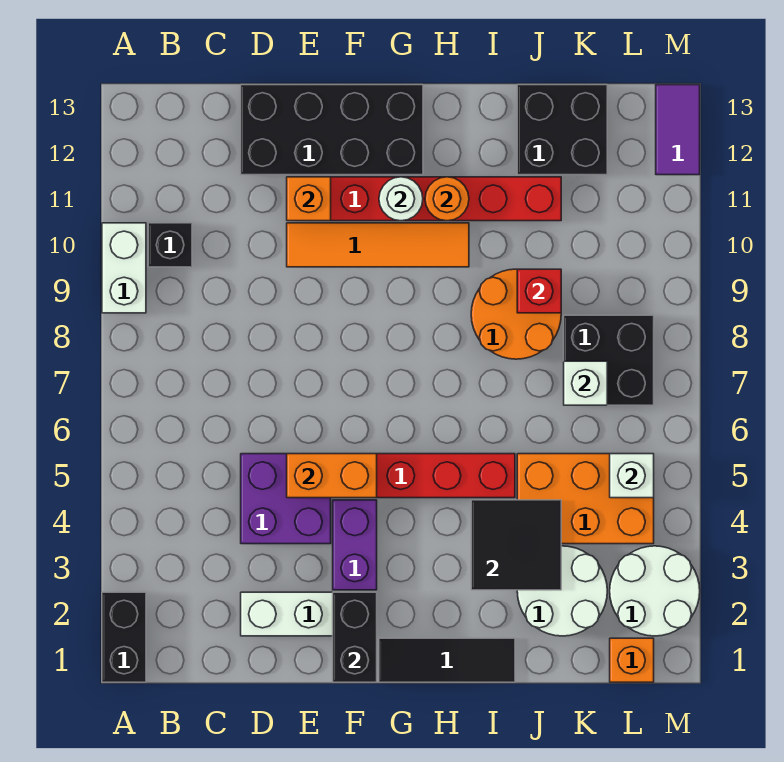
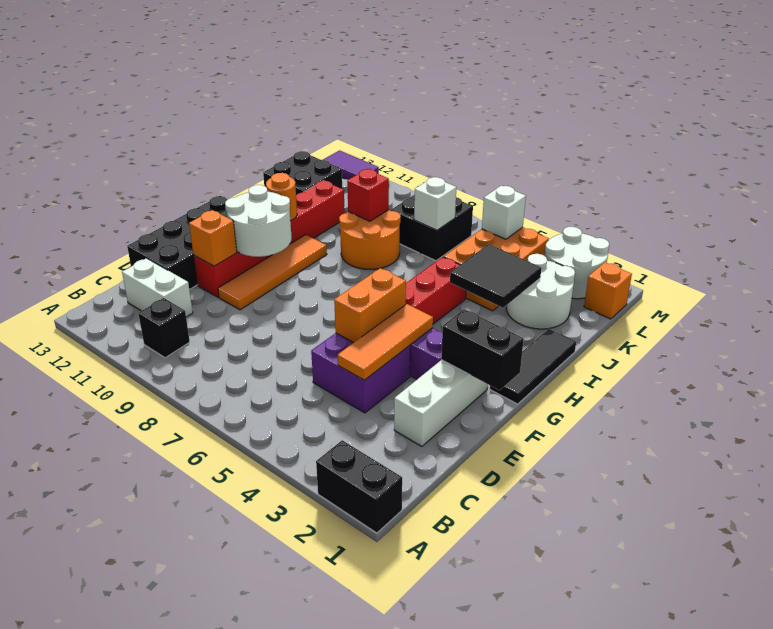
white 1x2 brick [102,223,146,313] -> white 1x2 brick moved to [122,258,193,317]
none -> orange 1x3 tile [338,304,433,380]
white 1x1 round brick [379,177,423,221] -> white 2x2 round brick [225,185,292,257]

